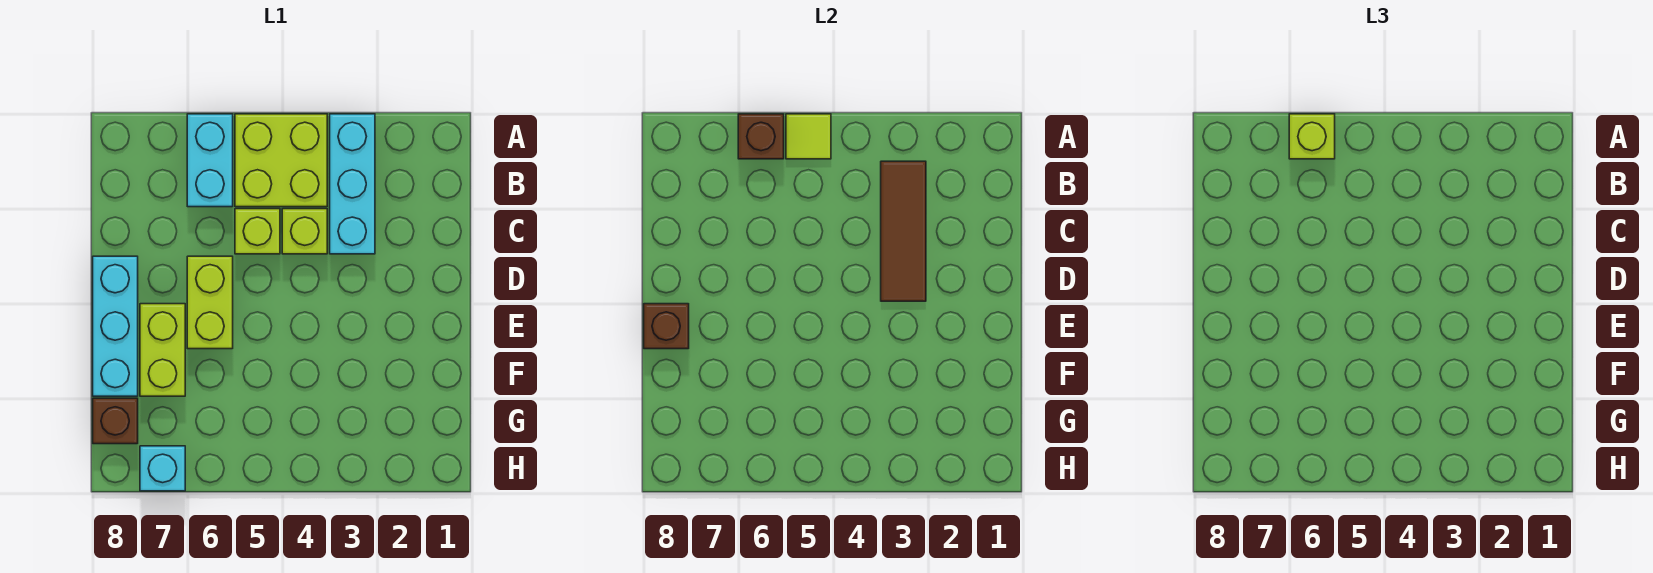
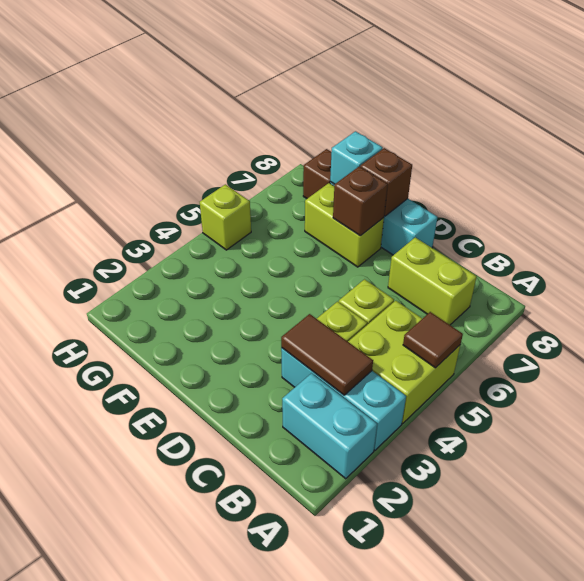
lime 1x1 tile [786,114,831,159] -> brown 1x1 tile [403,312,463,368]
cyan 1x2 brick [187,114,233,207] -> cyan 1x2 brick moved to [282,373,377,479]
brown 1x1 brick [738,114,784,159] -> brown 1x1 brick moved to [333,166,387,236]
lime 1x1 brick [1289,114,1335,159] -> lime 1x1 brick moved to [200,184,251,250]
brown 1x3 tile [881,161,926,301] -> brown 1x2 tile [281,314,373,395]
lime 1x2 brick [187,256,233,349] -> lime 1x2 brick moved to [388,237,477,325]
cyan 1x1 brick [140,446,185,491] -> cyan 1x1 brick moved to [330,131,383,184]

